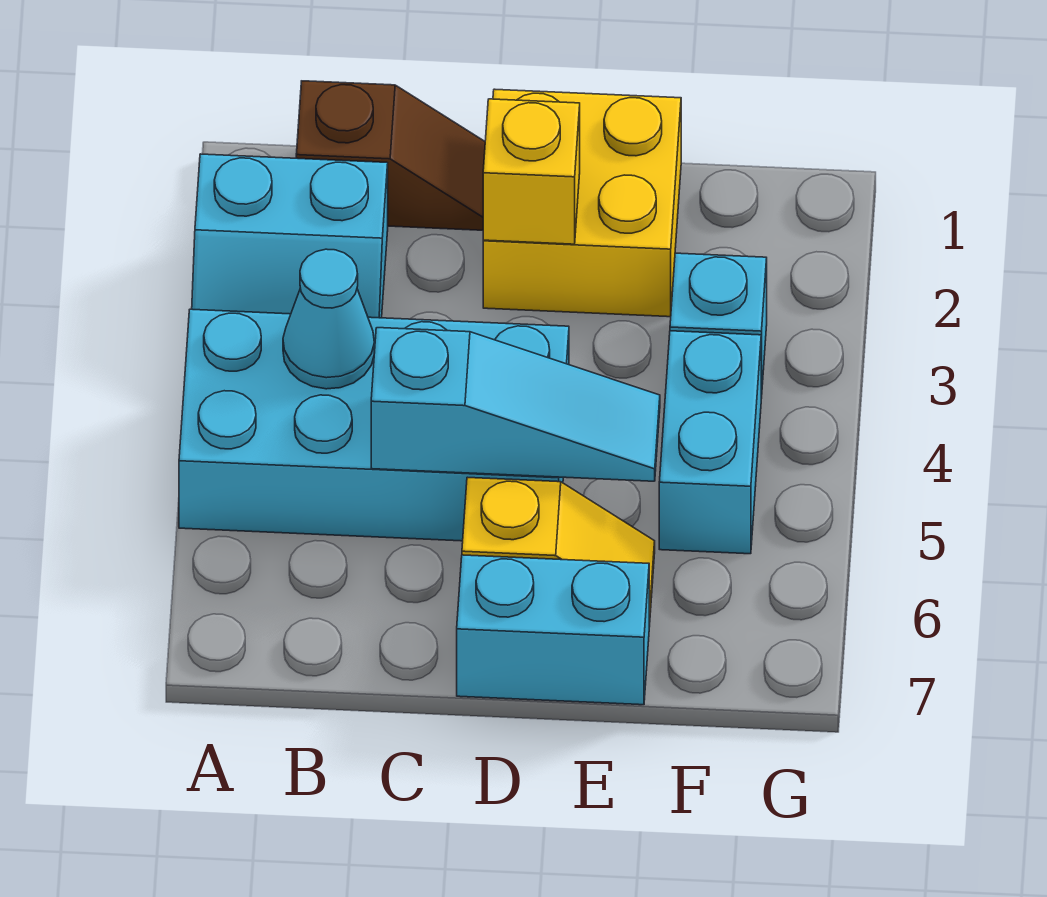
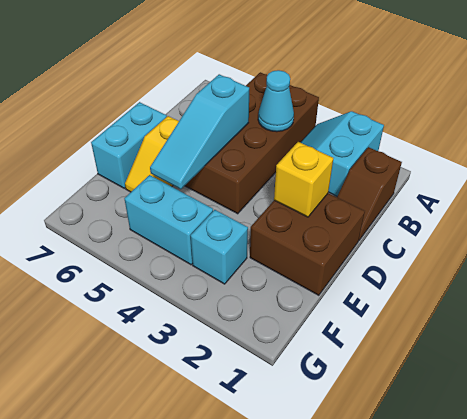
cyan 2x4 brick [179,309,569,541] -> brown 2x4 brick [185,72,319,214]
yellow 2x2 brick [483,89,681,317] -> brown 2x2 brick [250,193,365,295]

